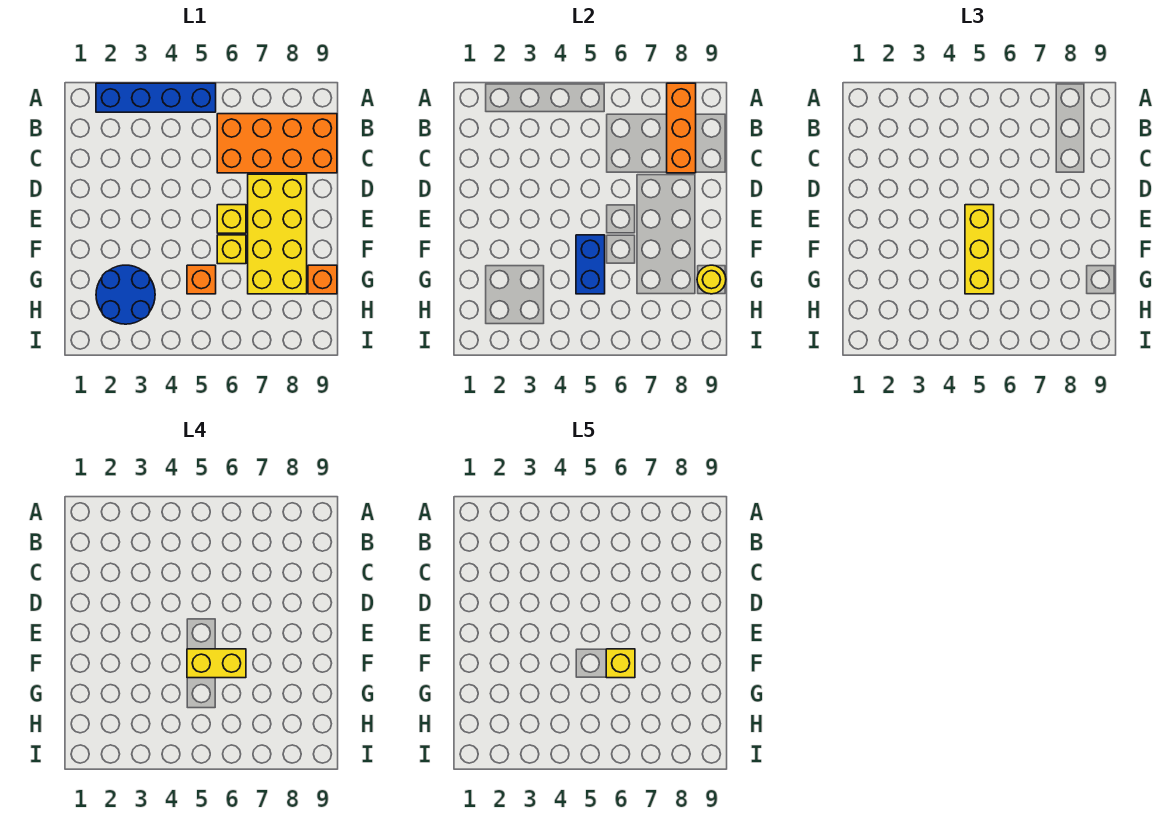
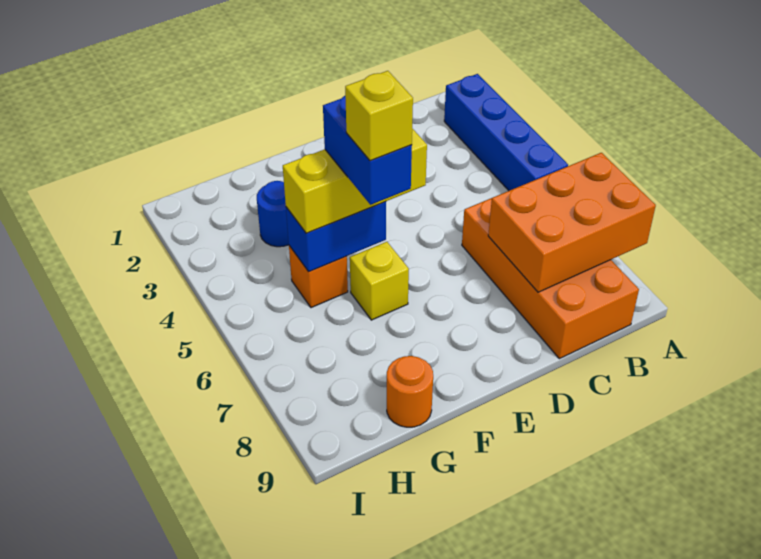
orange 1x3 brick [667,83,696,173] -> orange 2x3 brick [488,153,656,292]
yellow 2x4 brick [248,174,307,294] -> none
yellow 1x1 brick [217,205,246,233] -> none
yellow 1x2 brick [187,649,246,678] -> blue 1x2 brick [323,96,412,205]
blue 2x2 round brick [96,265,155,324] -> blue 1x1 round brick [257,181,289,247]
orange 1x1 brick [308,265,337,294] -> orange 1x1 round brick [387,356,433,427]
yellow 1x1 round brick [697,265,726,294] -> none

